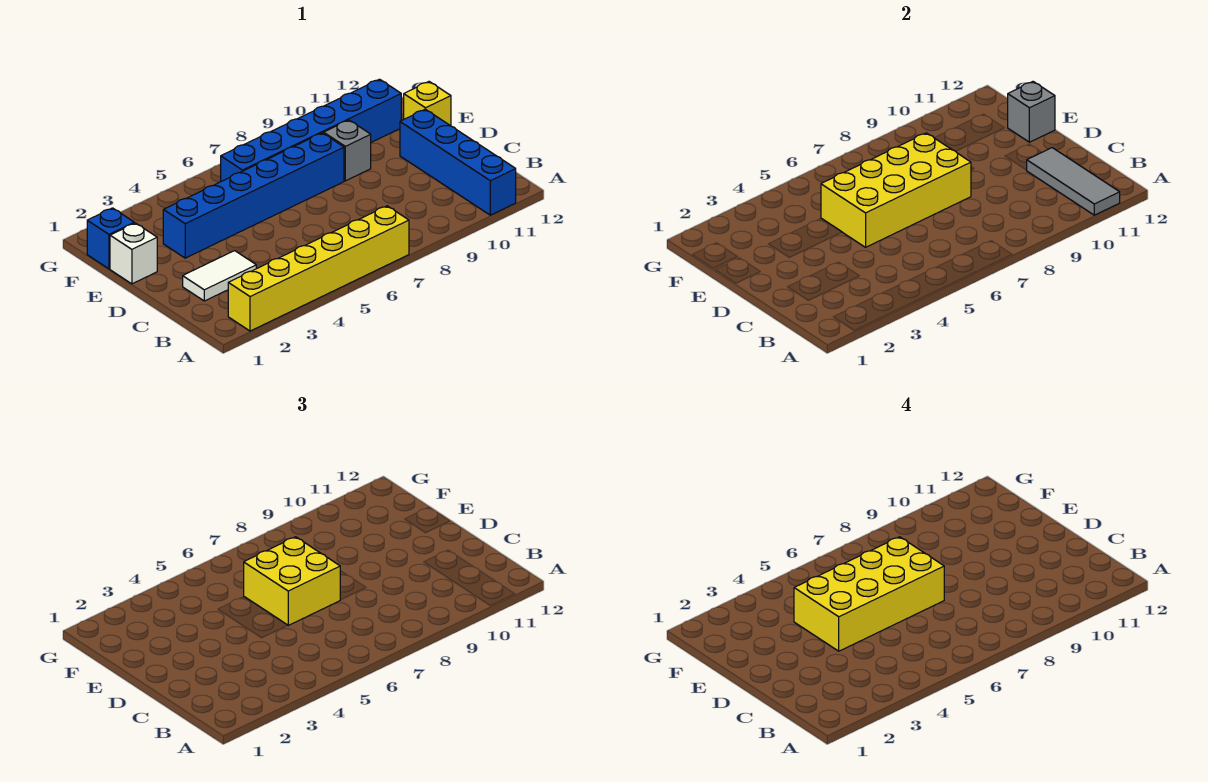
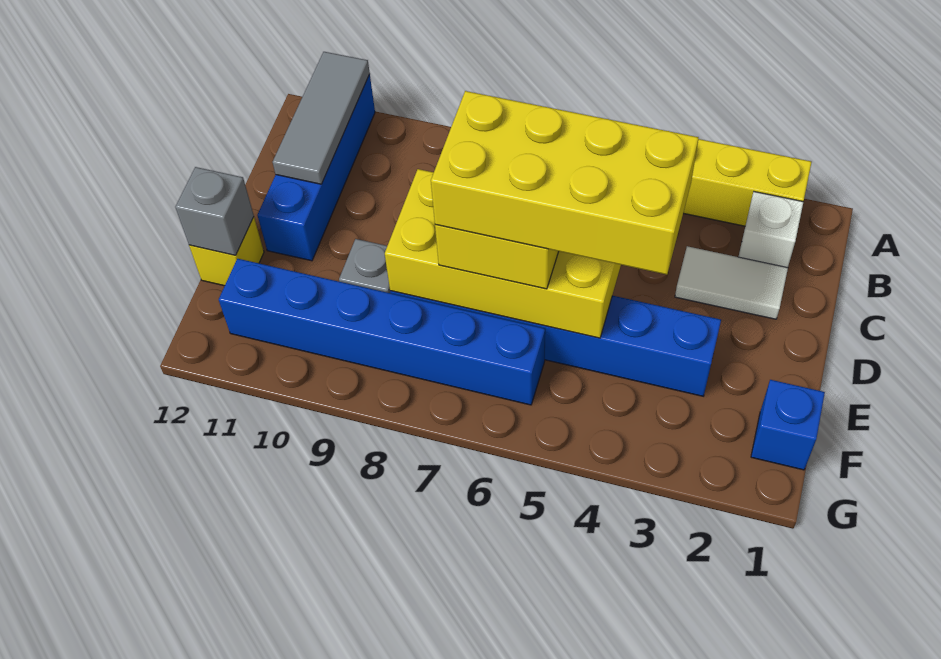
white 1x1 brick [110,223,157,284] -> white 1x1 brick moved to [738,192,803,268]

